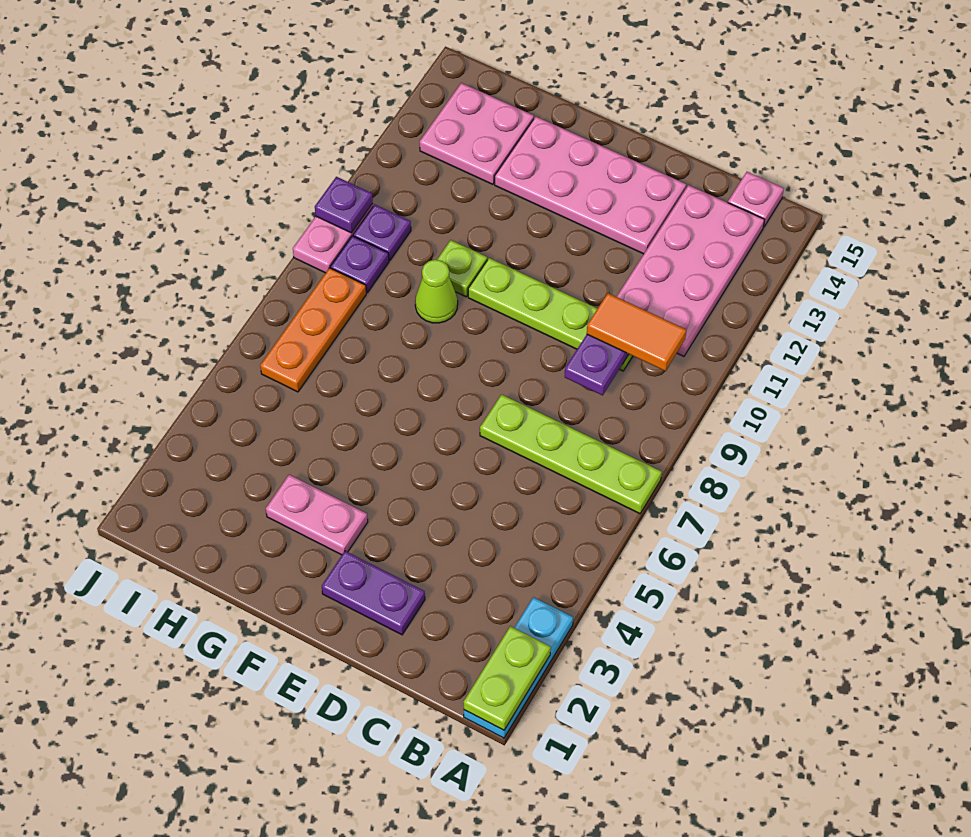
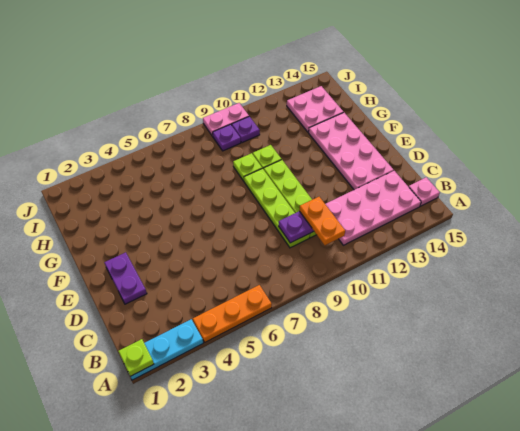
lime 1x2 plate [464,626,551,730] -> lime 1x1 plate [118,339,154,376]
lime 1x4 plate [480,394,662,514] -> lime 1x4 plate moved to [244,168,310,248]
orange 1x2 tile [587,293,686,371] -> orange 1x2 plate [299,197,345,245]
pink 1x2 plate [266,475,368,555] -> none
lime 1x1 cone [415,260,458,323] -> lime 1x1 plate [233,153,262,181]
orange 1x3 plate [260,268,366,392] -> orange 1x3 plate moved to [193,285,272,342]
purple 1x1 plate [315,177,373,233] -> none

